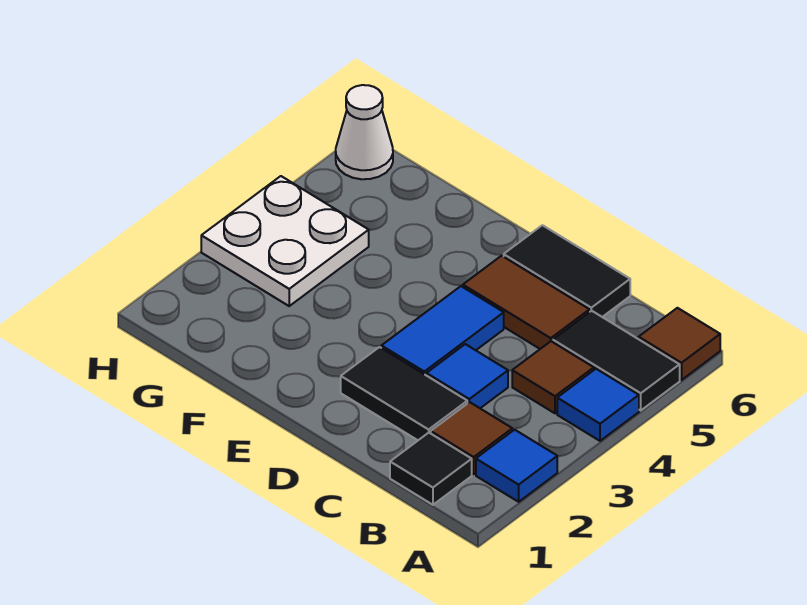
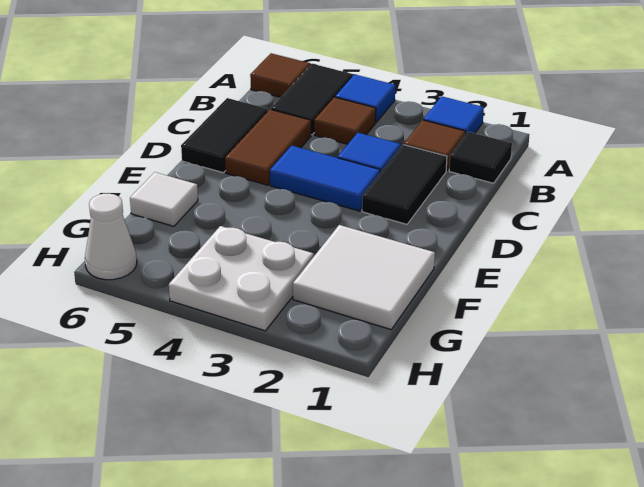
none -> white 2x2 tile [293,225,435,329]
none -> white 1x1 tile [130,172,198,226]

